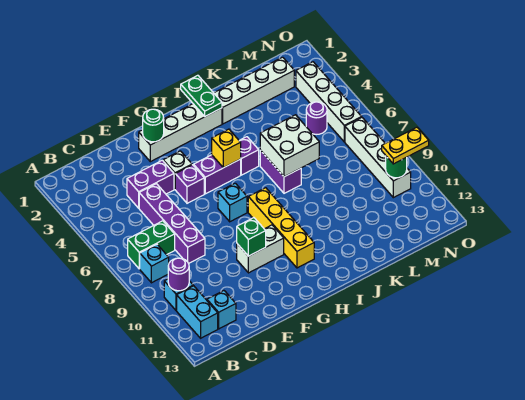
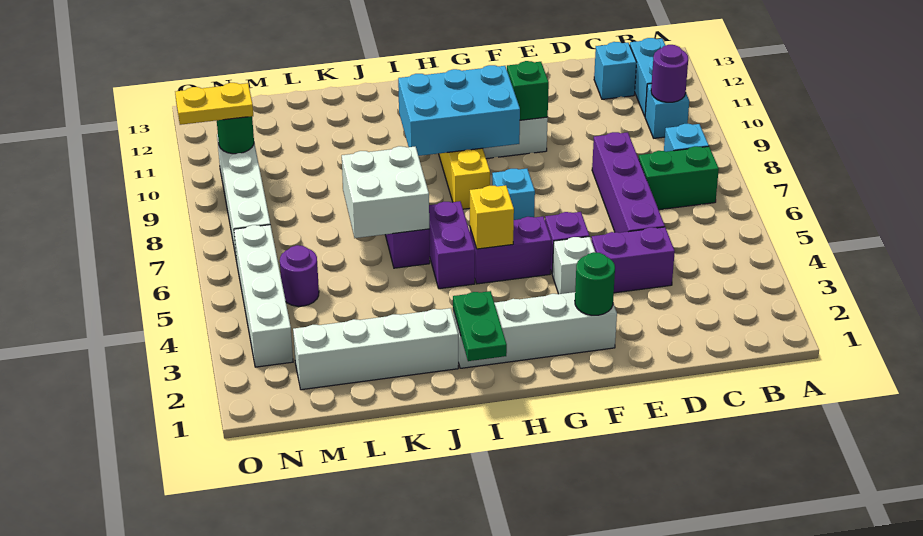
none -> cyan 2x3 brick [398,65,520,156]
purple 1x1 brick [239,137,259,175] -> purple 1x2 brick [429,201,475,289]

